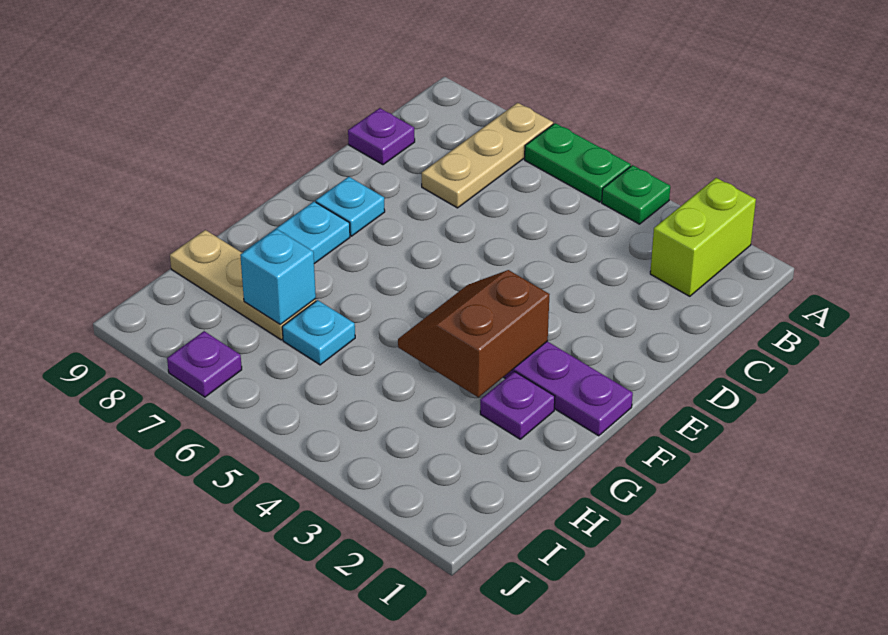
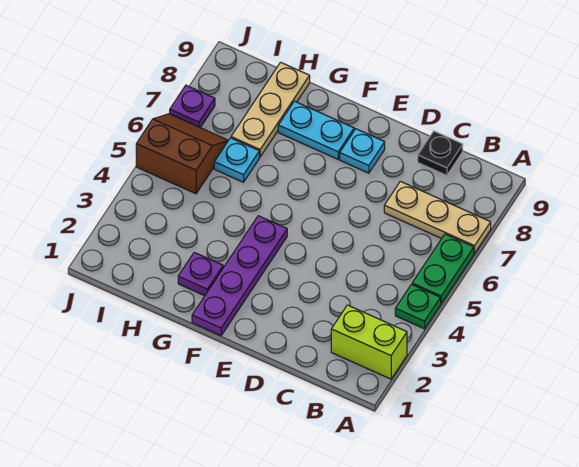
purple 1x1 plate [348,108,415,165] -> black 1x1 plate [418,131,463,175]
brown 2x2 slope [398,270,550,397] -> brown 2x2 slope moved to [136,114,228,194]
cyan 1x1 brick [240,229,316,324] -> none

